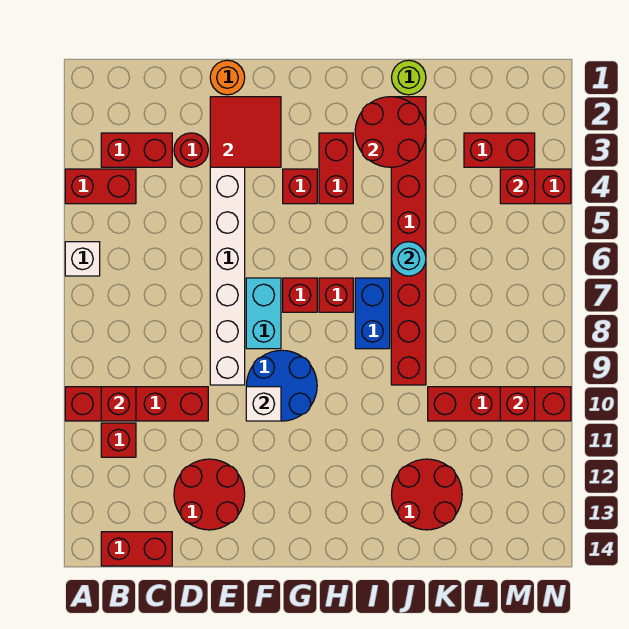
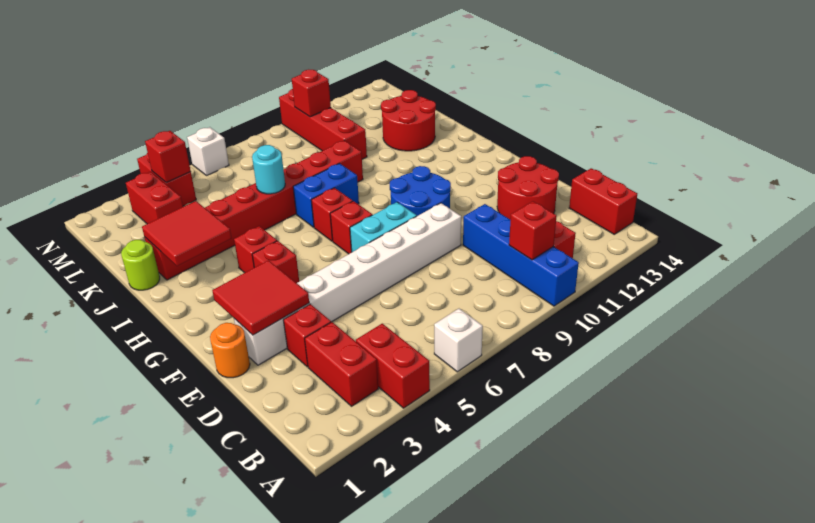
red 1x4 brick [65,387,208,421] -> blue 1x4 brick [463,204,579,306]
red 1x1 round brick [174,133,208,167] -> red 1x1 brick [283,304,331,367]
white 1x1 brick [246,387,281,421] -> white 1x1 brick moved to [187,127,229,175]
red 1x2 brick [319,133,353,204] -> red 1x1 brick [234,226,277,273]
red 2x2 round brick [355,97,426,167] -> red 2x2 tile [142,201,231,266]

